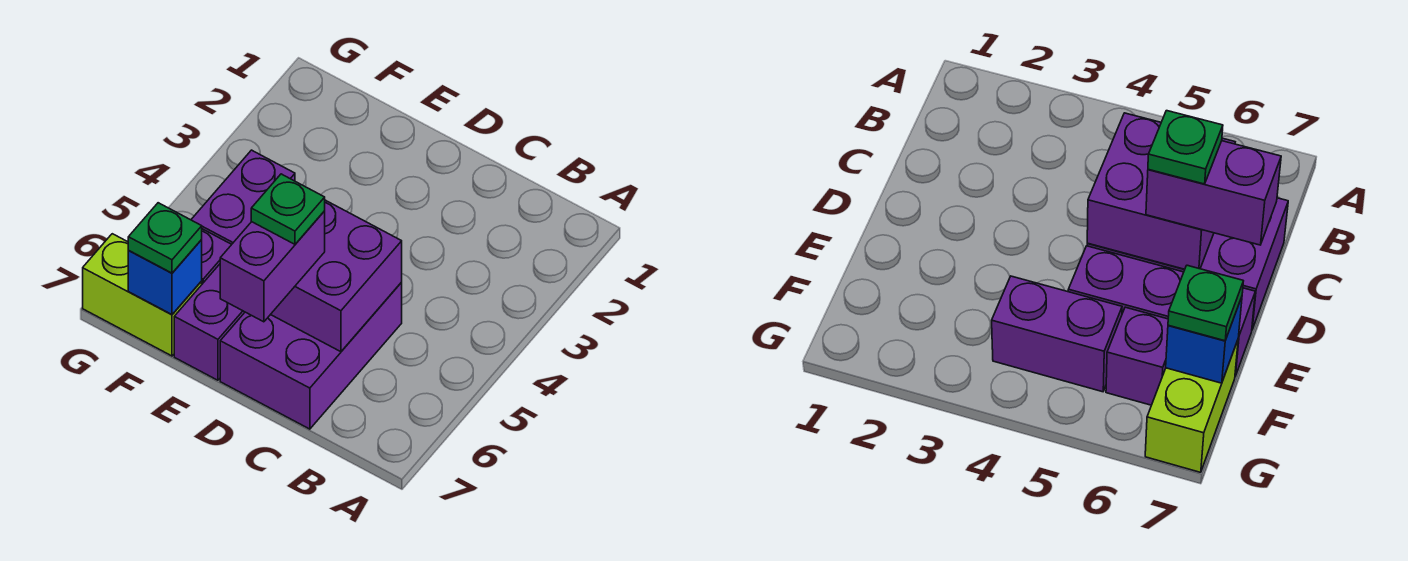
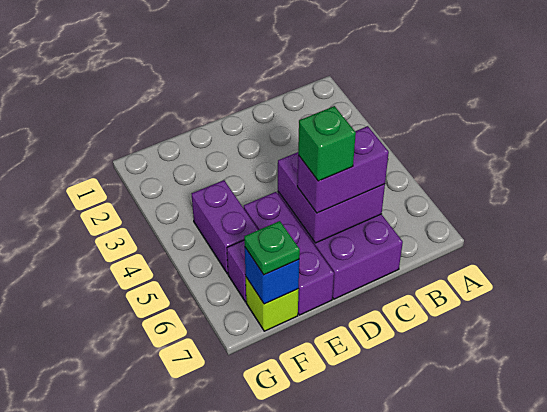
purple 1x2 brick [220,211,325,322] -> purple 1x2 brick turned to [297,126,389,213]
green 1x1 plate [251,174,325,244] -> green 1x1 brick [298,106,356,181]
lime 1x2 brick [83,234,202,356] -> lime 1x1 brick [246,277,299,331]

